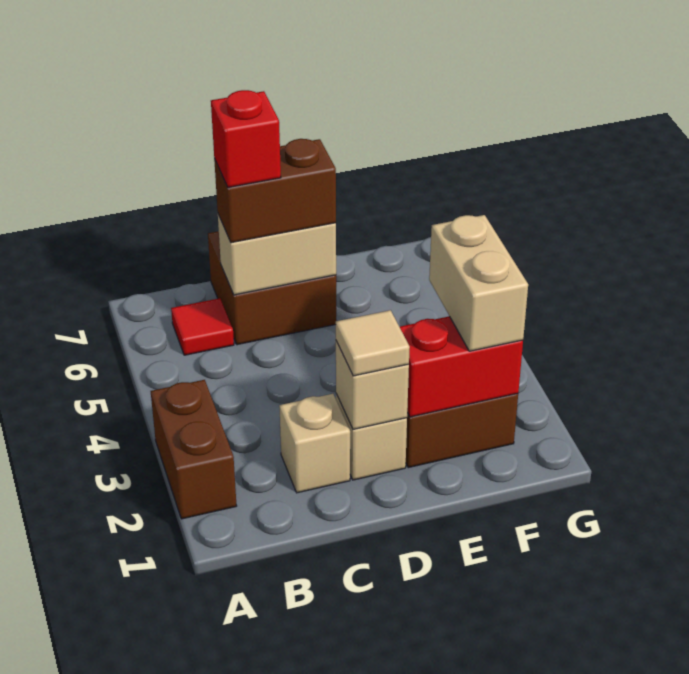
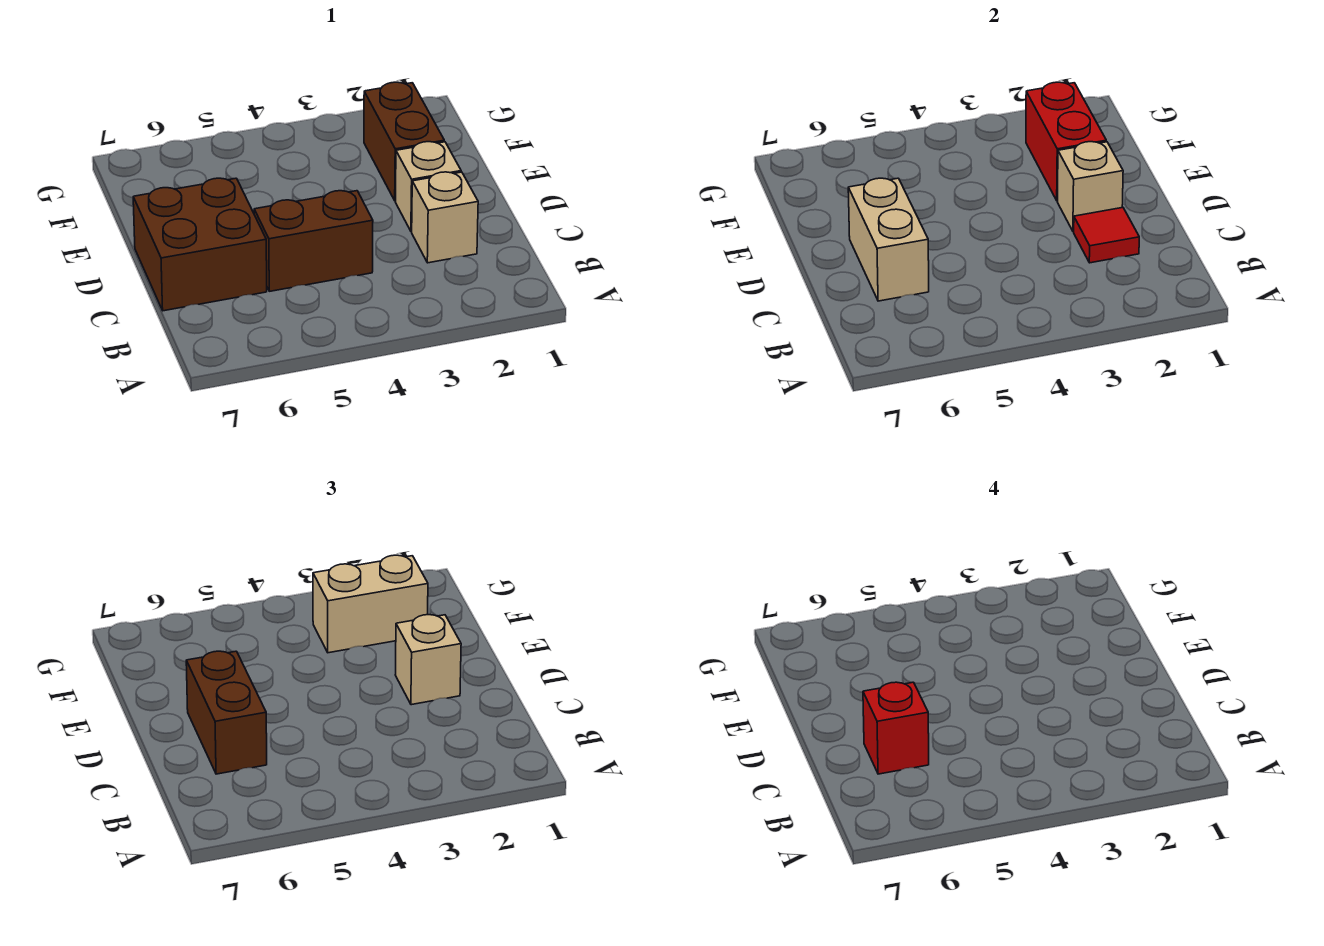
brown 1x2 brick [151,380,237,519] -> brown 1x2 brick moved to [254,191,373,291]
red 1x1 tile [171,298,234,355] -> red 1x1 tile moved to [1074,207,1139,263]
tan 1x1 tile [336,310,410,376] -> tan 1x1 brick [395,615,461,705]

